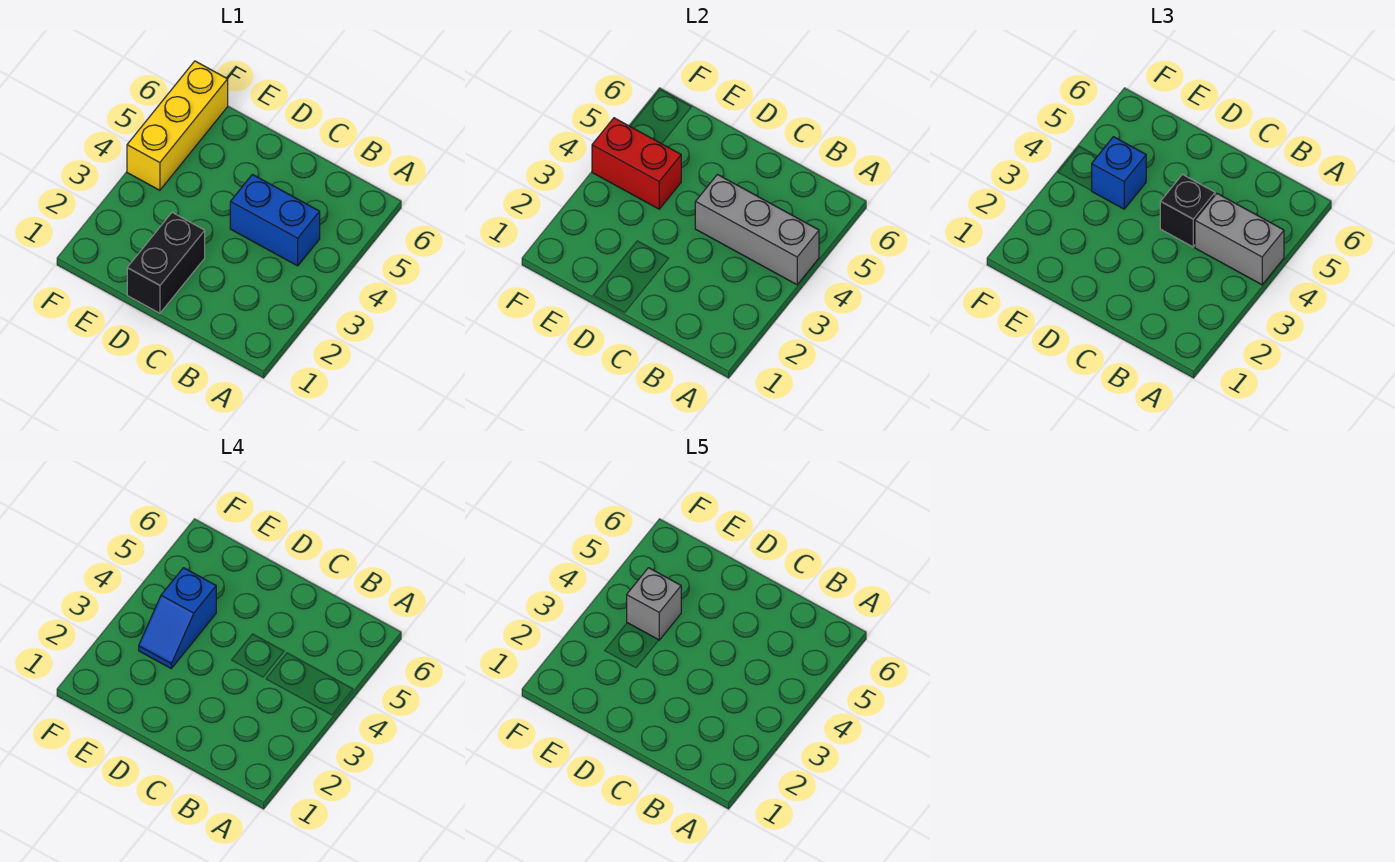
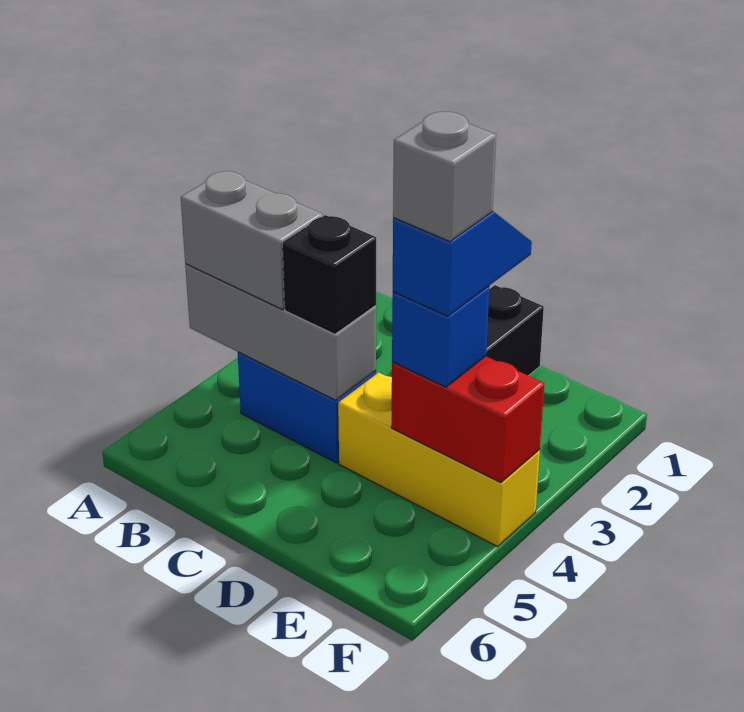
yellow 1x3 brick [127,61,228,190] -> yellow 1x3 brick turned to [338,372,540,547]

